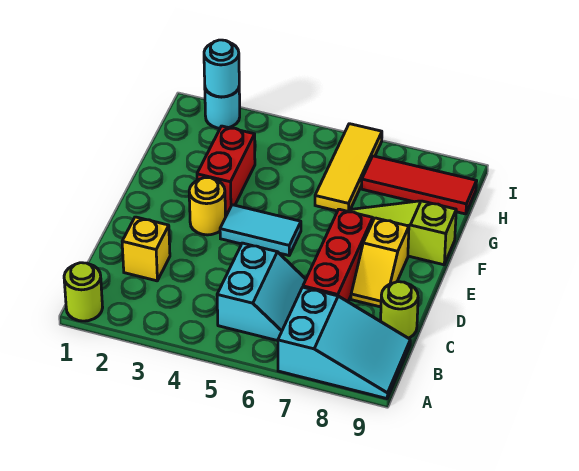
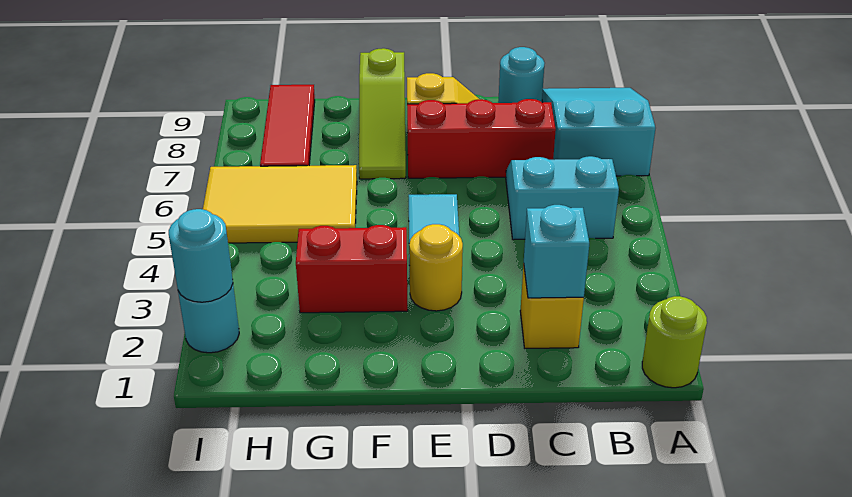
none -> cyan 1x1 brick [524,205,589,298]
lime 1x1 round brick [381,282,418,338] -> cyan 1x1 round brick [498,47,544,103]
yellow 1x3 tile [315,124,382,212] -> yellow 2x3 tile [203,165,357,243]

